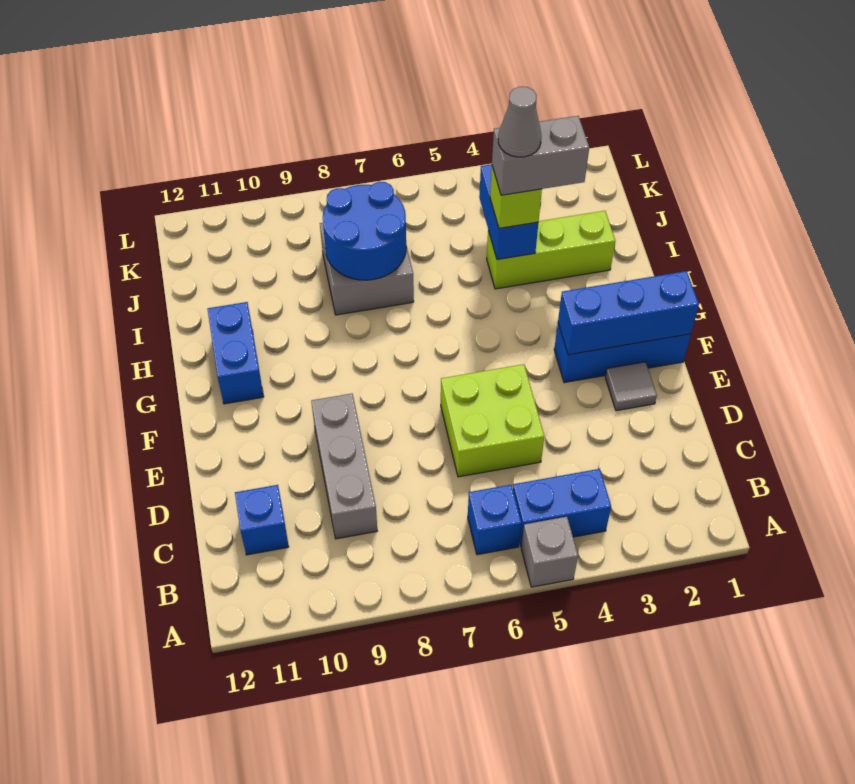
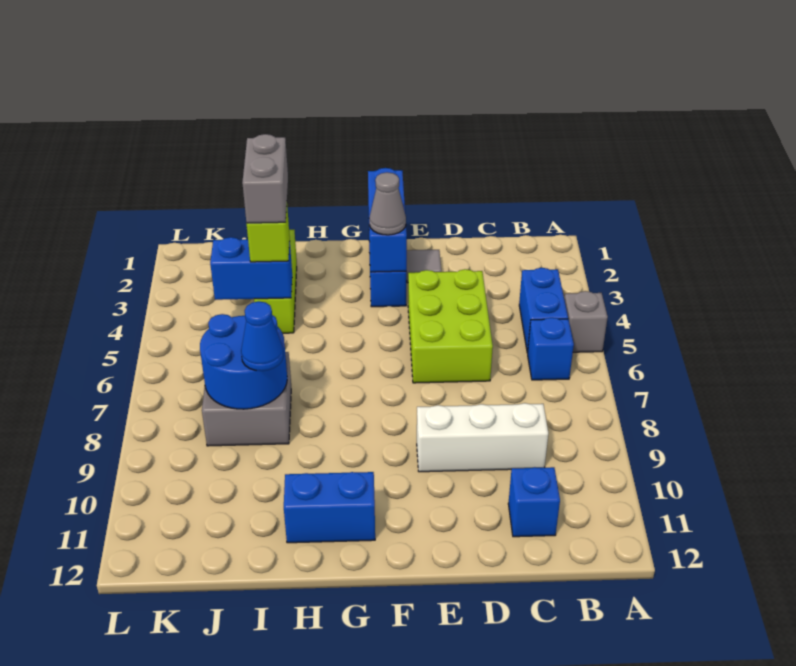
grey 1x3 brick [311,394,377,539] -> white 1x3 brick [417,403,548,472]
lime 2x2 brick [441,364,544,477] -> lime 2x3 brick [408,269,493,383]
grey 1x1 cone [498,87,542,157] -> grey 1x1 cone moved to [369,172,406,235]
none -> blue 1x1 cone [241,301,283,371]

